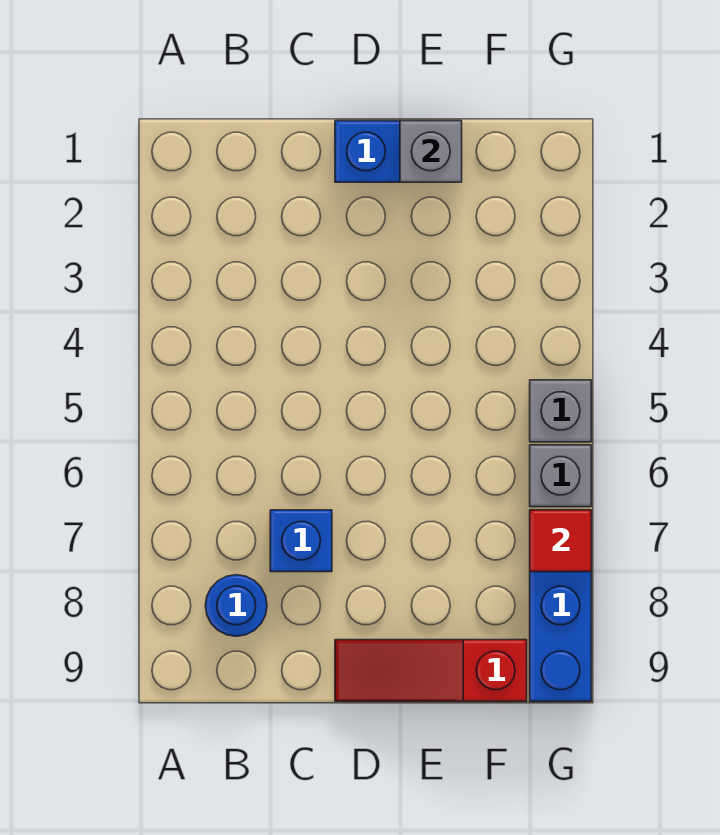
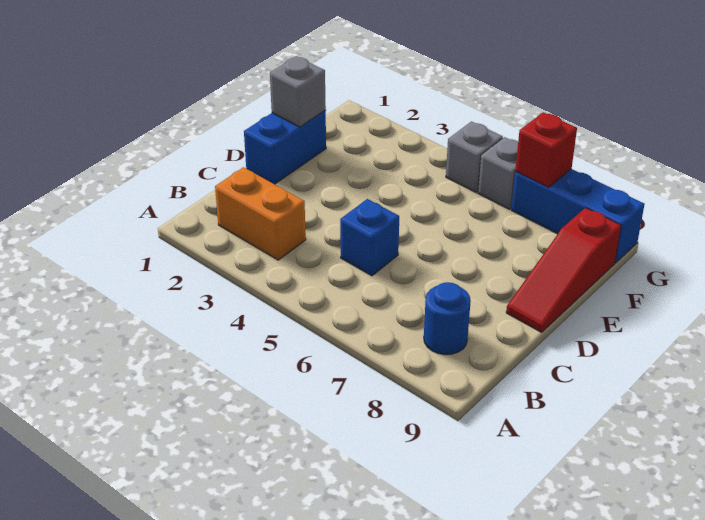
none -> orange 1x2 brick [215,167,306,260]
blue 1x1 brick [270,510,332,572] -> blue 1x1 brick moved to [340,199,399,276]
red 1x1 tile [530,510,591,572] -> red 1x1 brick [515,112,577,187]

